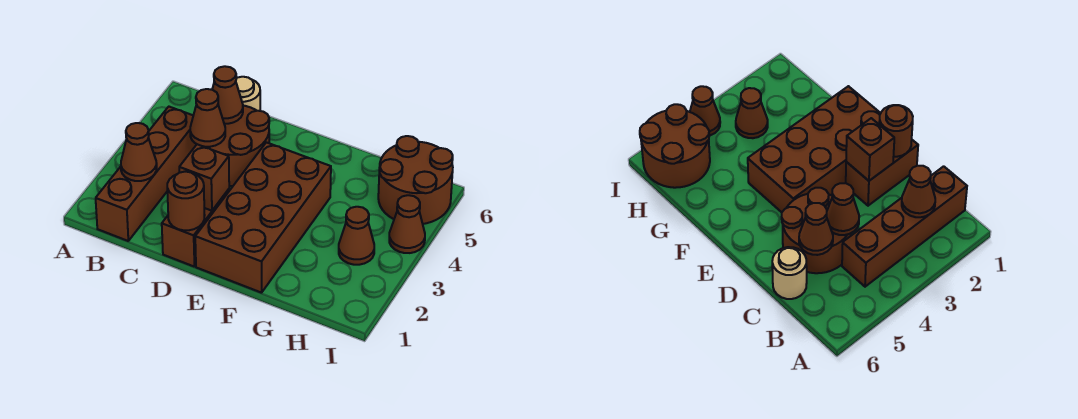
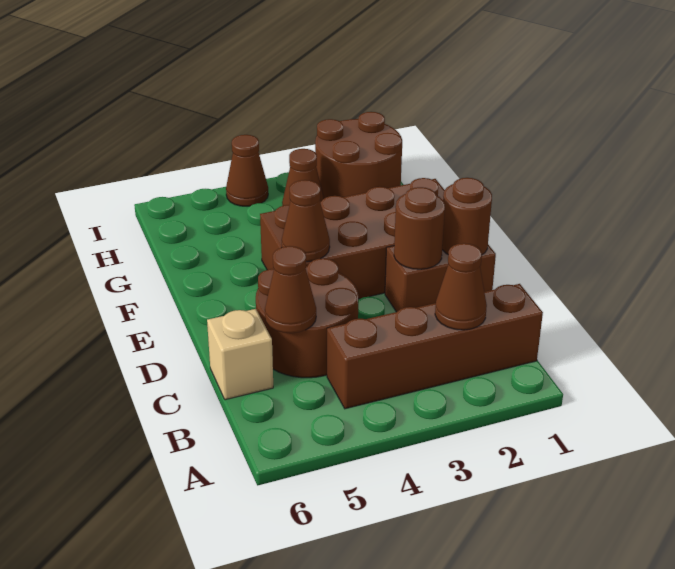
brown 1x1 cone [190,89,225,147] -> brown 1x1 cone moved to [282,180,330,262]
tan 1x1 round brick [236,77,260,111] -> tan 1x1 brick [207,309,273,400]
brown 1x1 brick [179,144,229,211] -> brown 1x1 round brick [394,187,445,269]
brown 2x2 round brick [378,136,453,224] -> brown 2x2 round brick moved to [315,112,402,198]

